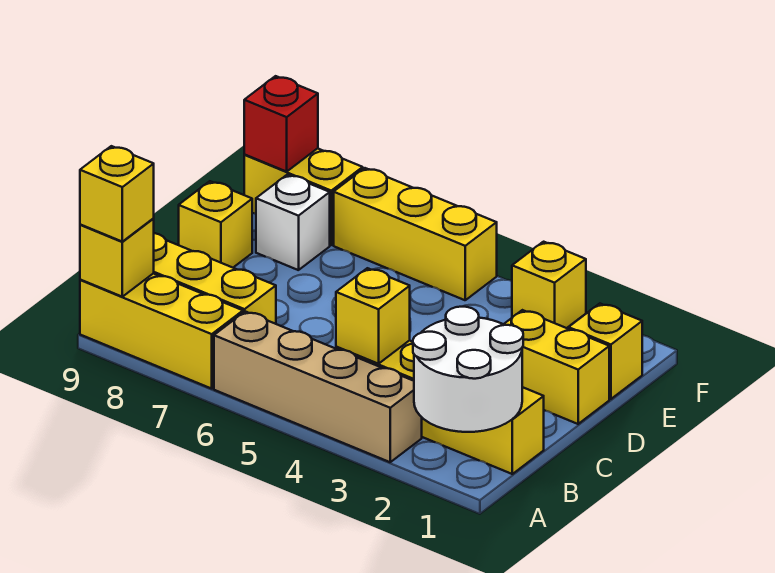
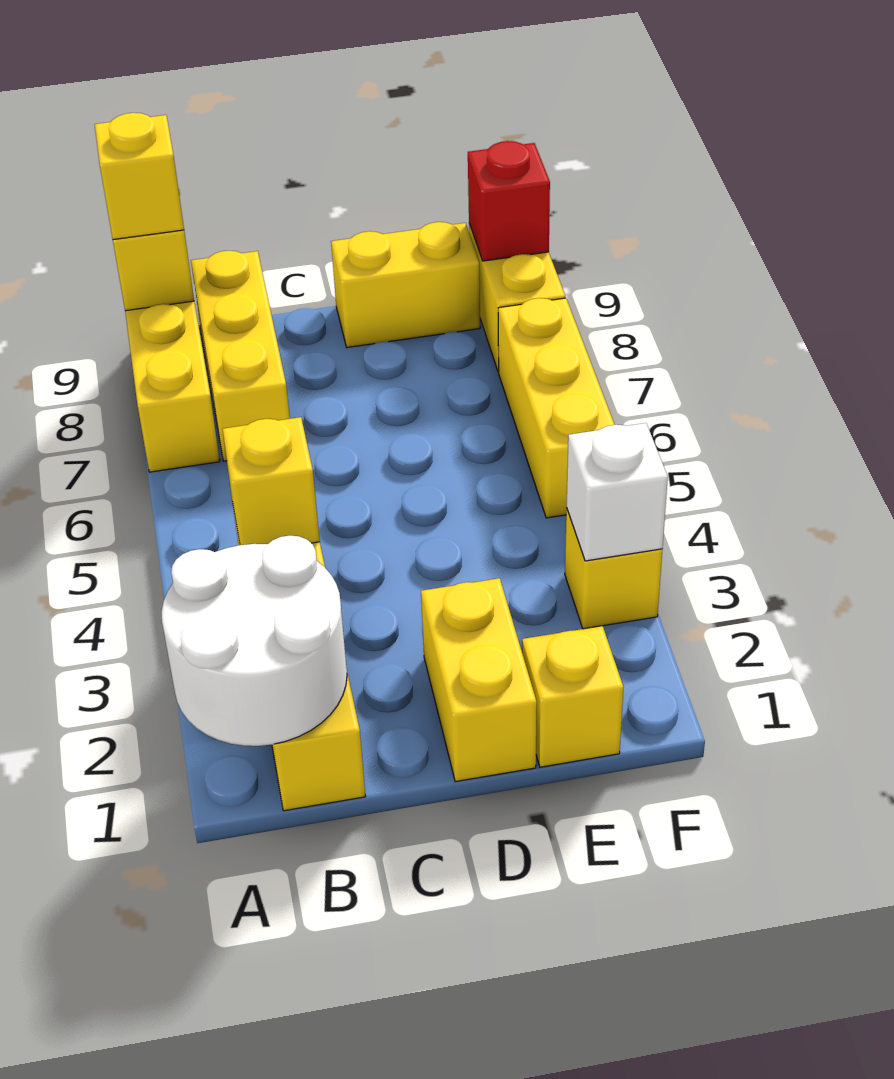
tan 1x4 brick [214,311,422,462] -> none
yellow 1x1 brick [179,181,252,268] -> yellow 1x2 brick [331,222,480,347]
white 1x1 brick [256,175,330,270] -> white 1x1 brick moved to [567,423,668,561]

